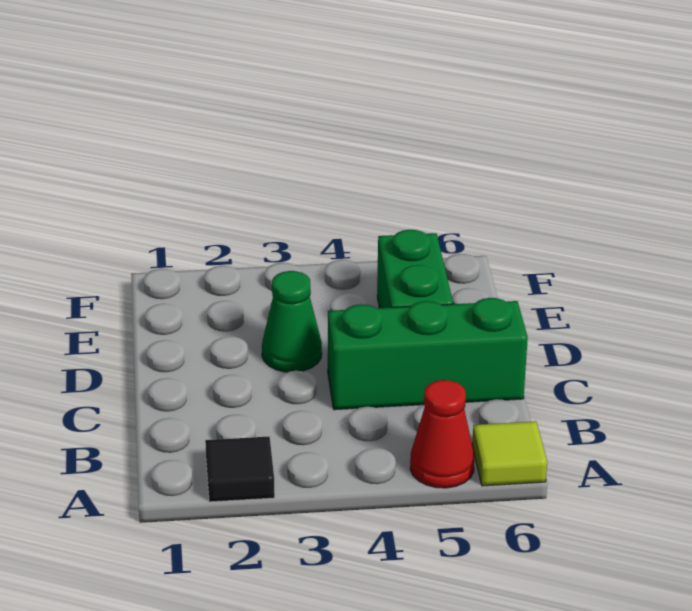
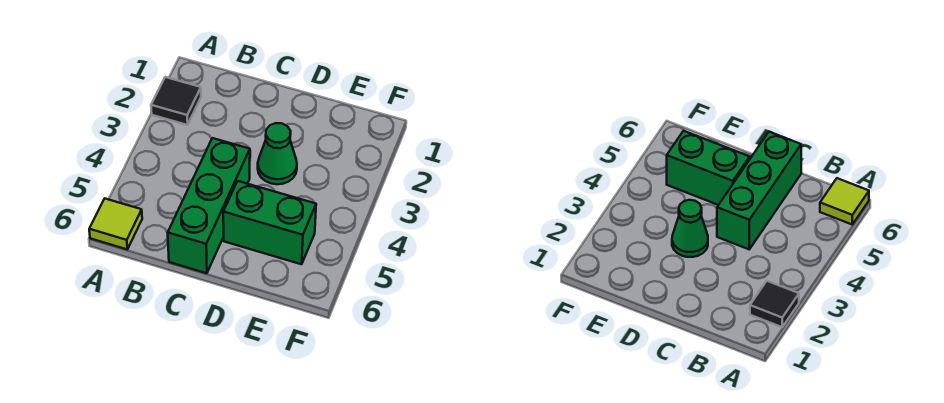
red 1x1 cone [410,380,474,488] -> none

